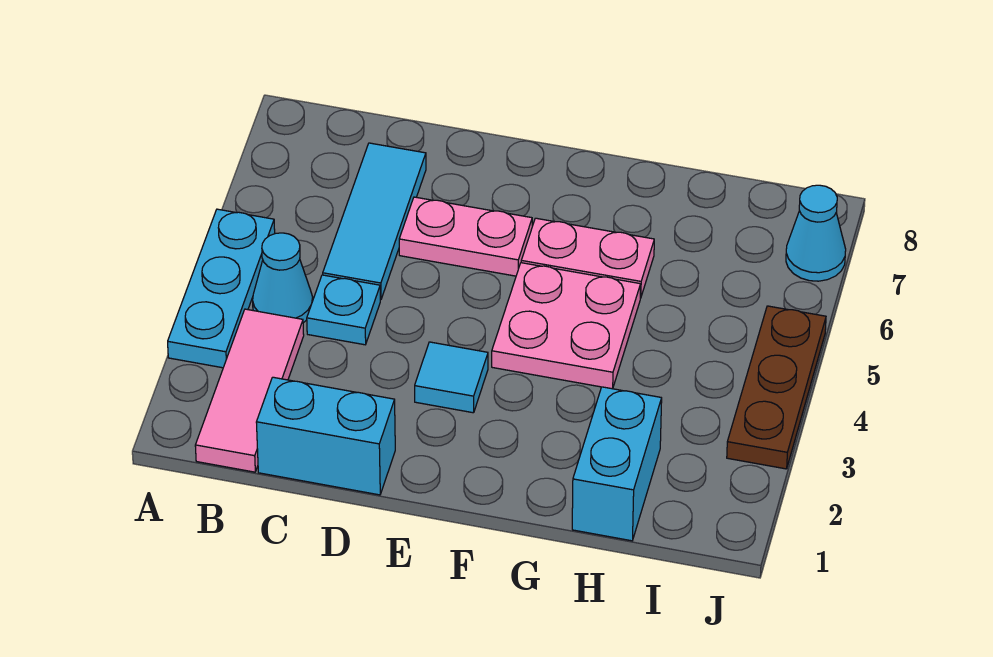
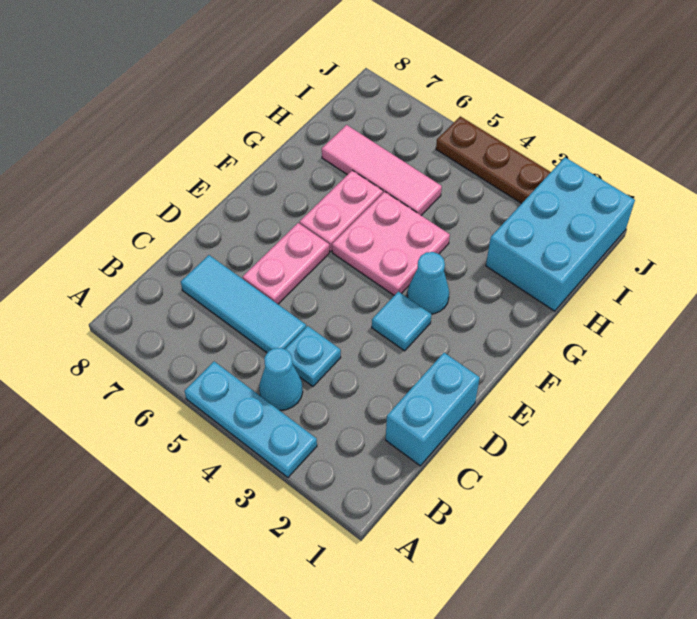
pink 1x3 tile [195,309,304,472] -> pink 1x3 tile moved to [322,125,442,215]
cyan 1x2 brick [572,387,662,541] -> cyan 2x3 brick [486,157,635,311]
cyan 1x1 cone [786,185,846,281] -> cyan 1x1 cone moved to [407,252,449,314]

